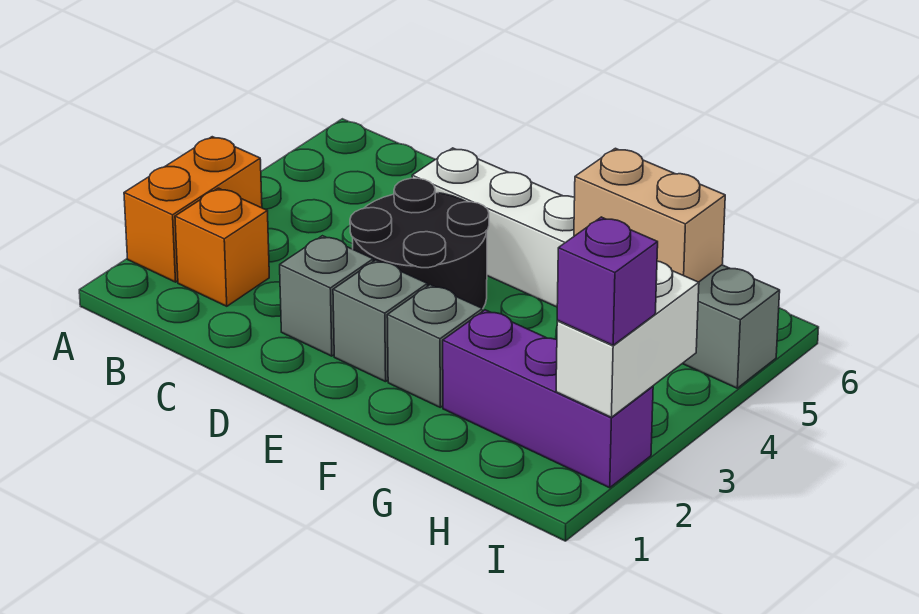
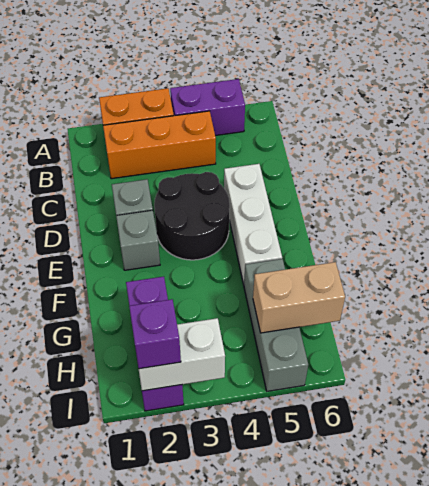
none -> purple 1x2 brick [170,79,245,136]
orange 1x1 brick [175,188,269,306] -> orange 1x3 brick [103,111,216,179]
grey 1x1 brick [387,285,483,407] -> none
tan 1x2 brick [574,148,725,282] -> tan 1x2 brick turned to [253,262,345,333]

